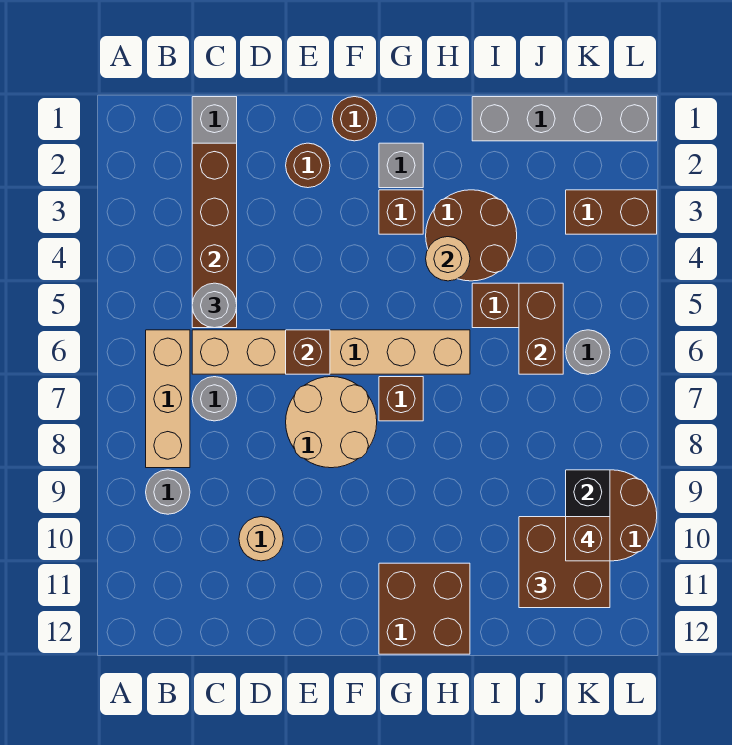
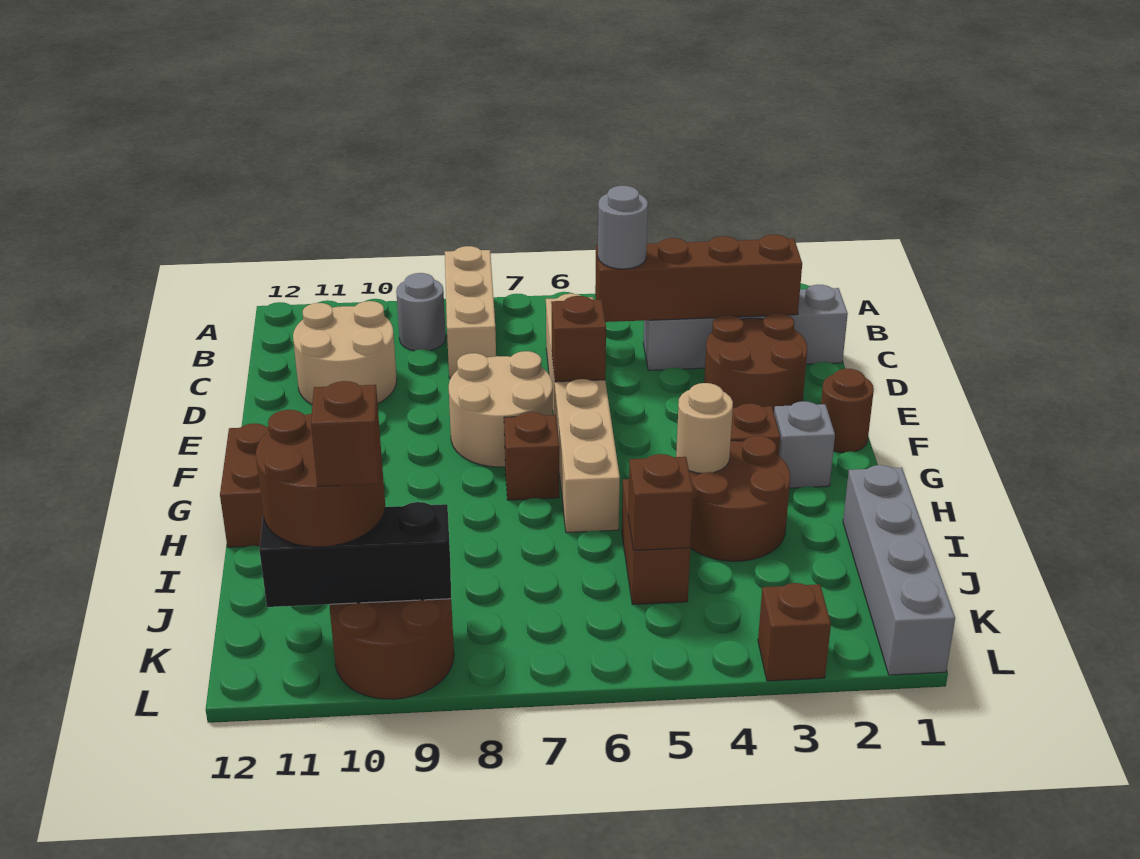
tan 1x3 brick [146,330,190,468] -> tan 1x3 brick turned to [445,246,496,378]
grey 1x1 round brick [192,377,237,421] -> none
tan 1x1 round brick [239,517,283,561] -> tan 2x2 round brick [293,301,397,404]
brown 1x1 round brick [286,143,330,188] -> brown 2x2 round brick [704,313,807,412]
brown 1x2 brick [519,283,563,374] -> brown 1x1 brick [628,454,693,550]
brown 2x2 brick [519,517,610,608] -> brown 2x2 round brick [256,410,385,547]
brown 1x2 brick [566,190,657,234] -> brown 1x1 brick [758,583,831,681]
grey 1x1 round brick [566,330,610,374] -> none

